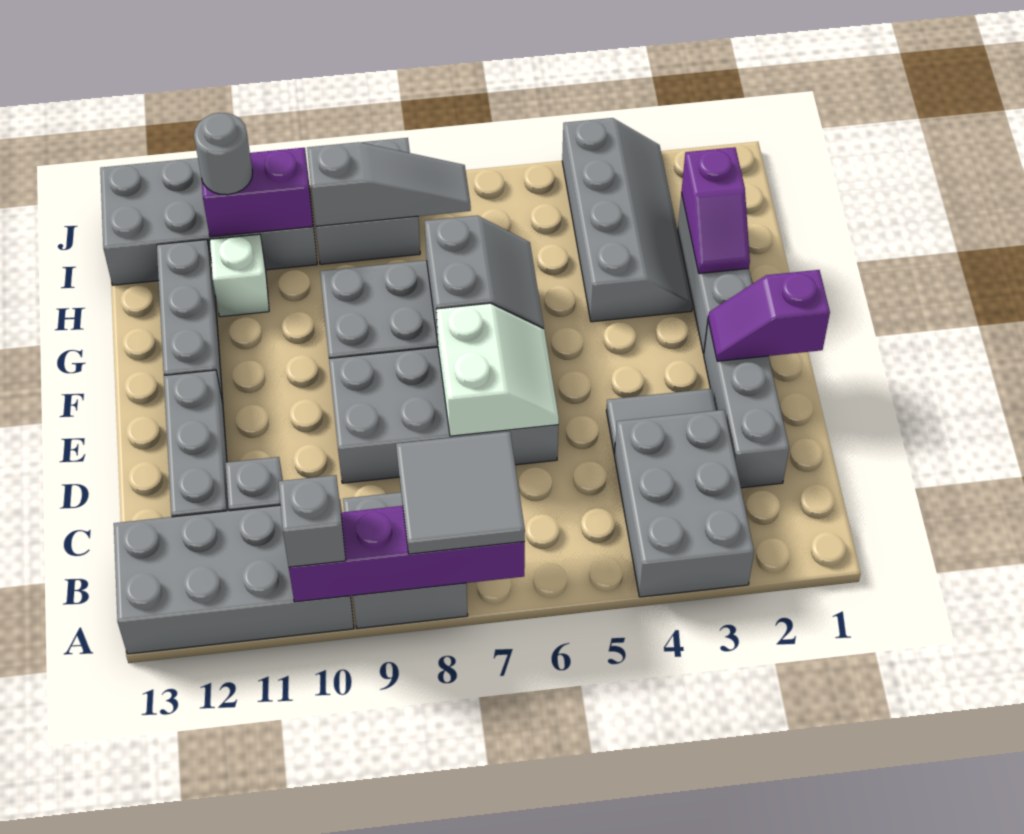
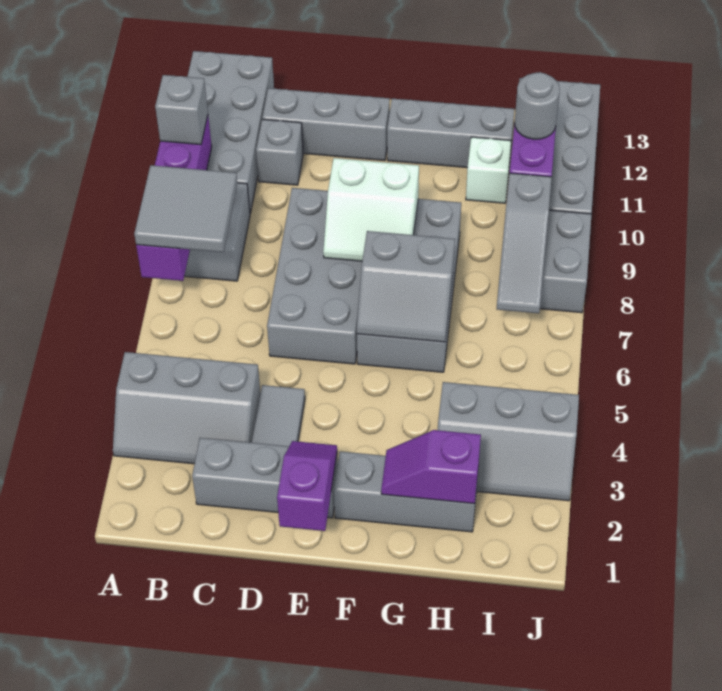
grey 2x3 brick [614,410,754,597] -> grey 2x3 slope [113,352,260,464]
white 2x2 slope [436,303,559,436] -> white 2x2 slope moved to [323,158,419,261]
grey 2x4 slope [562,118,693,322] -> grey 2x3 slope [437,382,579,501]

